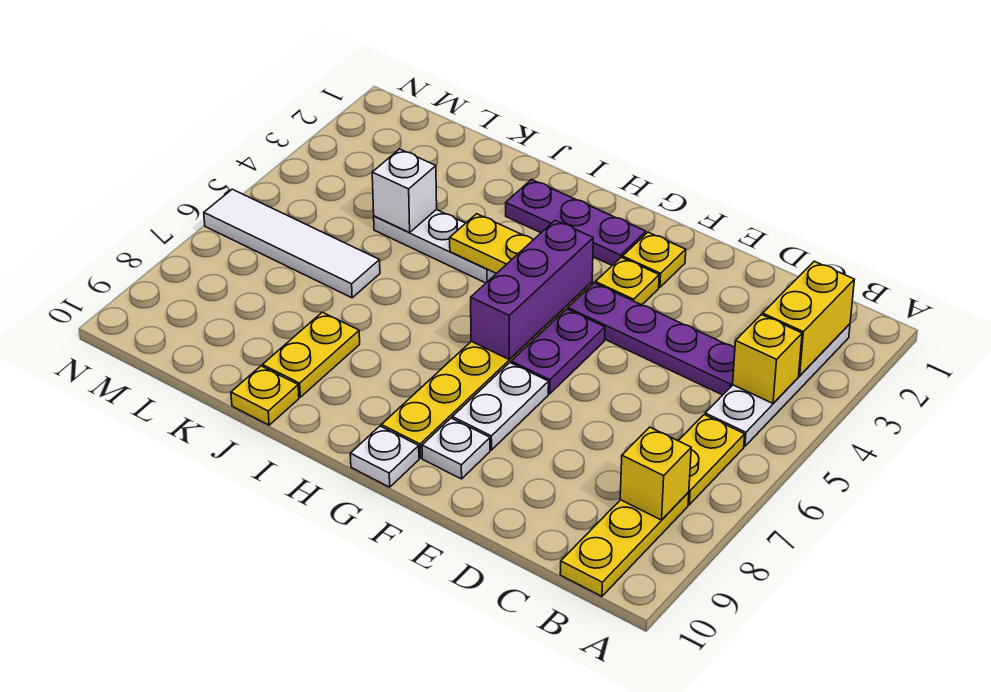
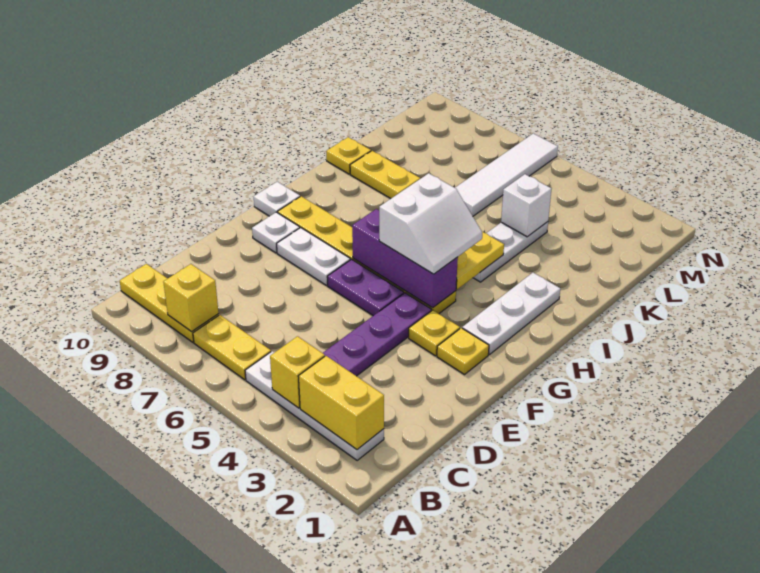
purple 1x3 plate [506,180,646,266] -> white 1x3 plate [462,273,560,355]
none -> white 2x2 slope [379,173,482,274]

